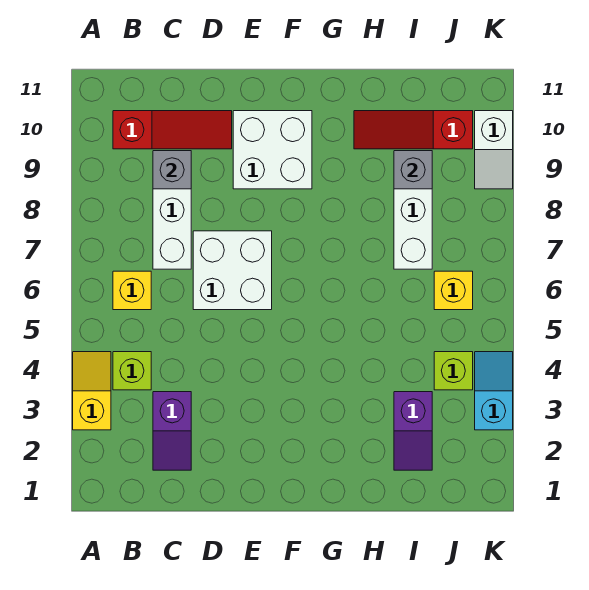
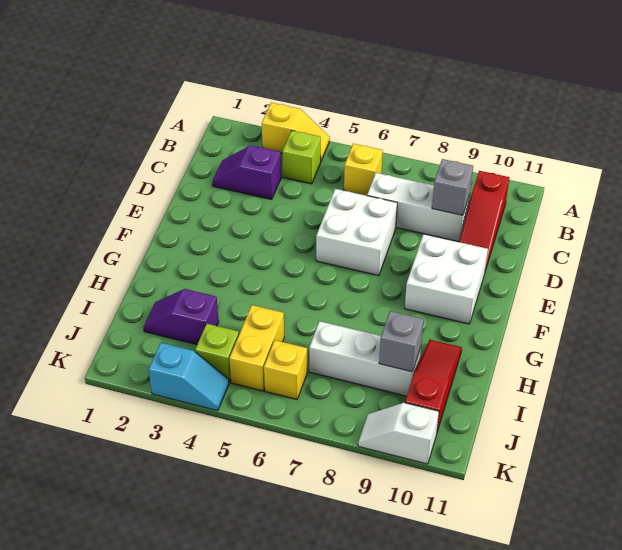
none -> yellow 1x2 brick [229,305,284,391]

